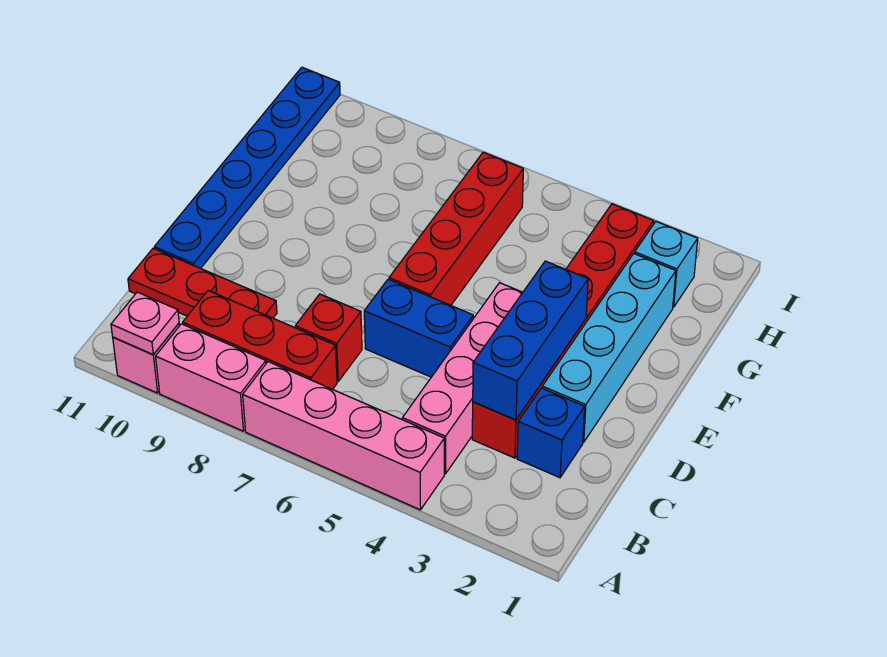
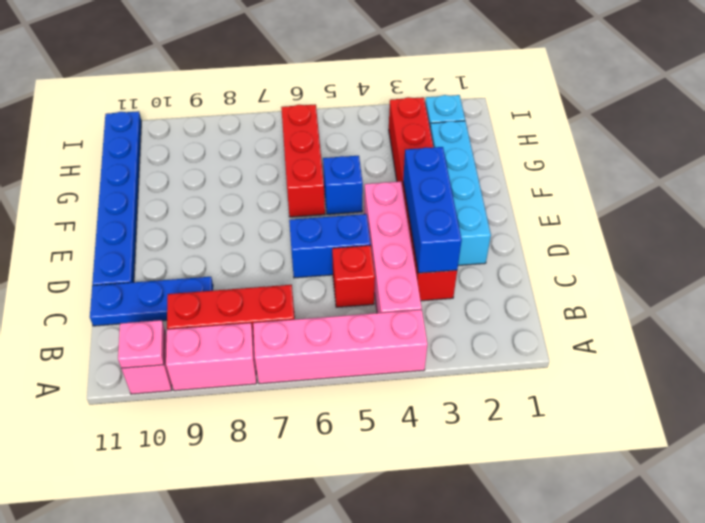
blue 1x1 brick [517,388,585,478] -> blue 1x1 brick moved to [323,156,363,214]
red 1x1 brick [295,294,362,381] -> red 1x1 brick moved to [332,245,375,307]
red 1x3 plate [128,248,277,318] -> blue 1x3 plate [90,277,213,326]
red 1x4 brick [389,152,523,305] -> red 1x3 brick [281,104,325,217]

